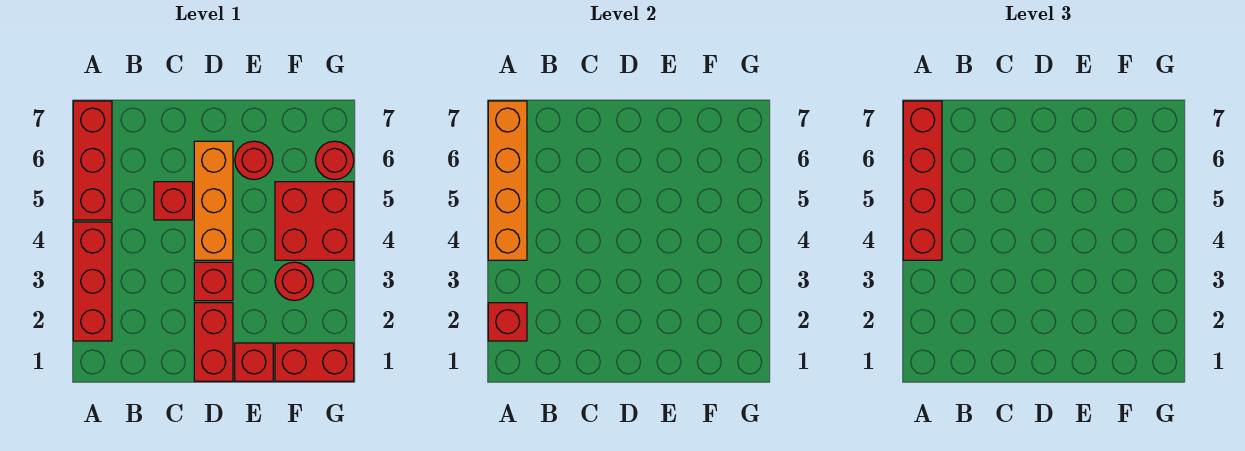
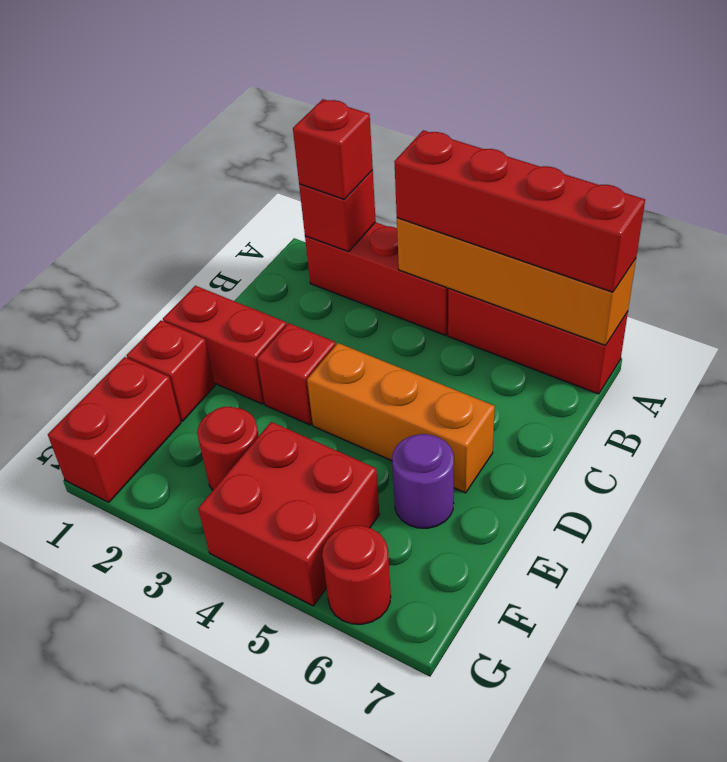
red 1x1 brick [154,182,193,220] -> red 1x1 brick moved to [293,99,373,199]
red 1x1 round brick [235,141,273,180] -> purple 1x1 round brick [392,434,454,528]

